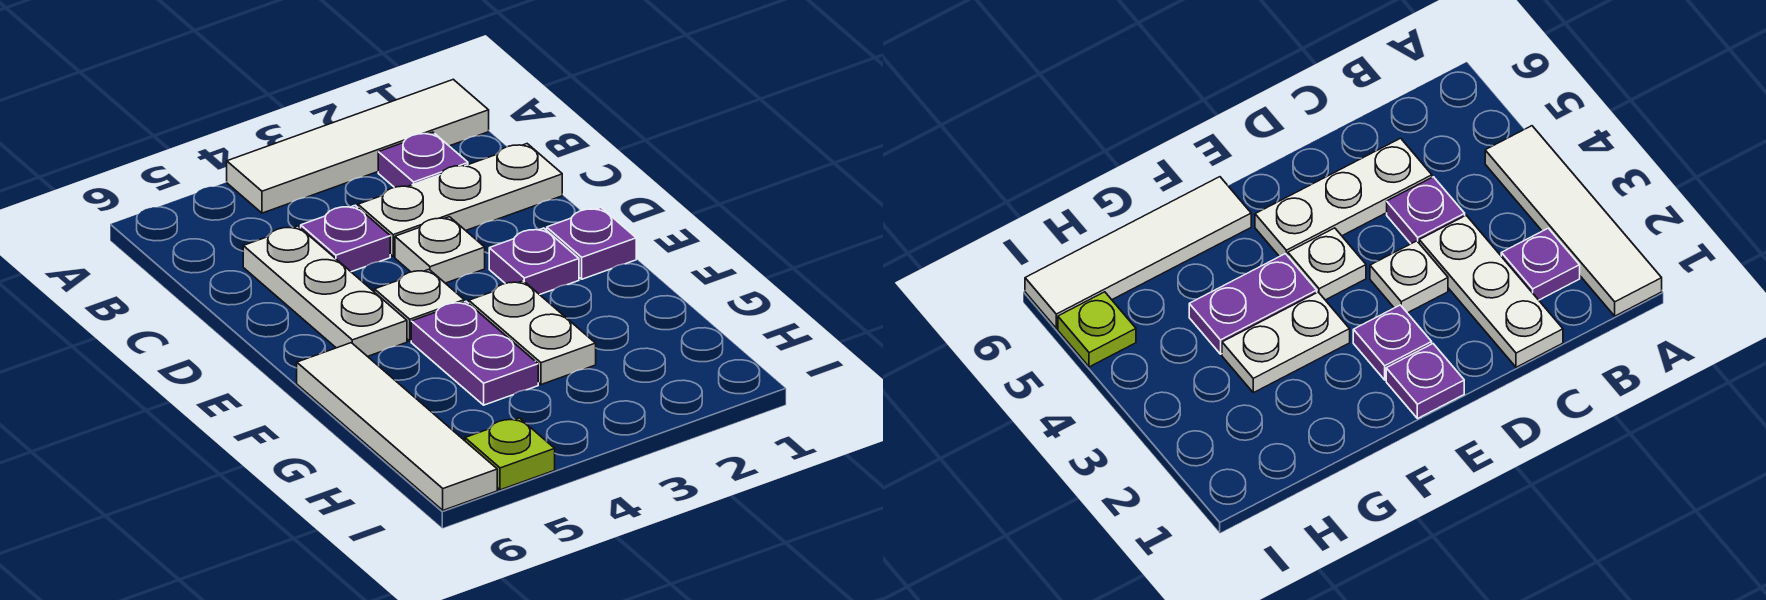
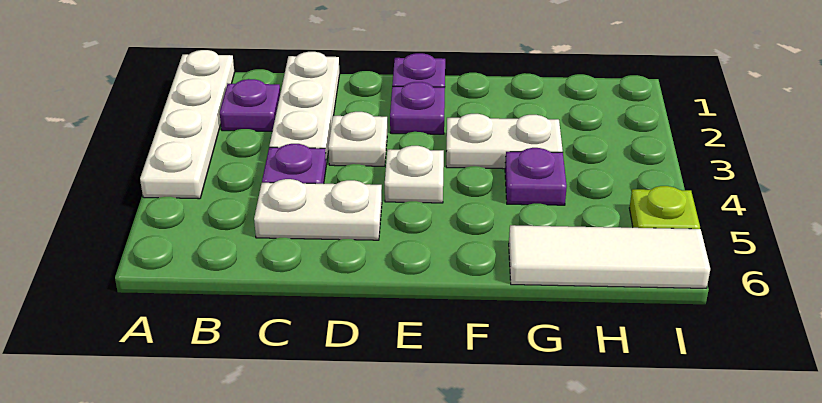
white 1x4 tile [227,79,489,213] -> white 1x4 plate [140,50,235,199]
white 1x3 plate [243,226,407,357] -> white 1x2 plate [254,179,382,240]
purple 1x2 plate [411,302,538,405] -> purple 1x1 plate [505,148,567,205]
white 1x4 tile [297,343,497,510] -> white 1x3 tile [509,225,710,288]

